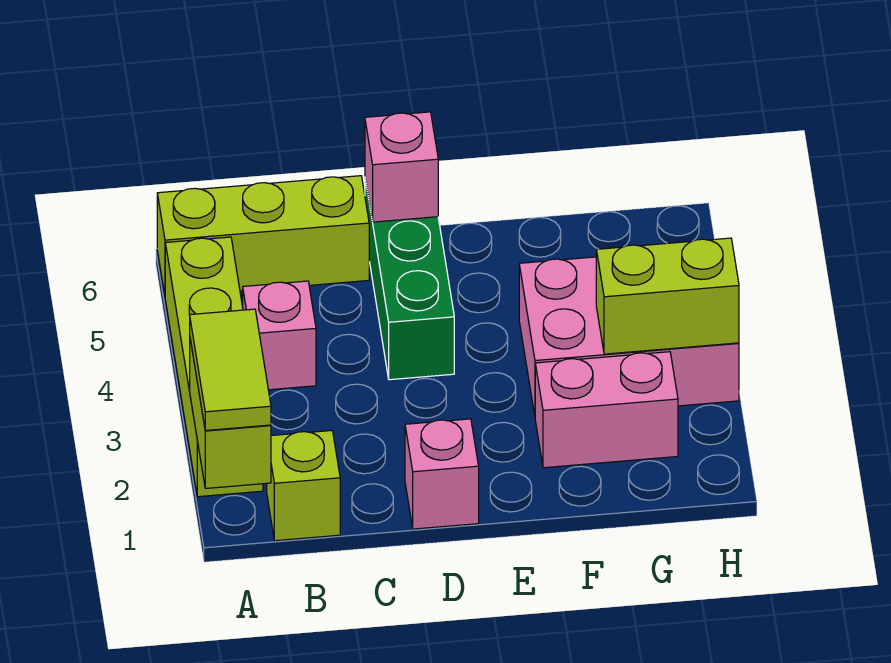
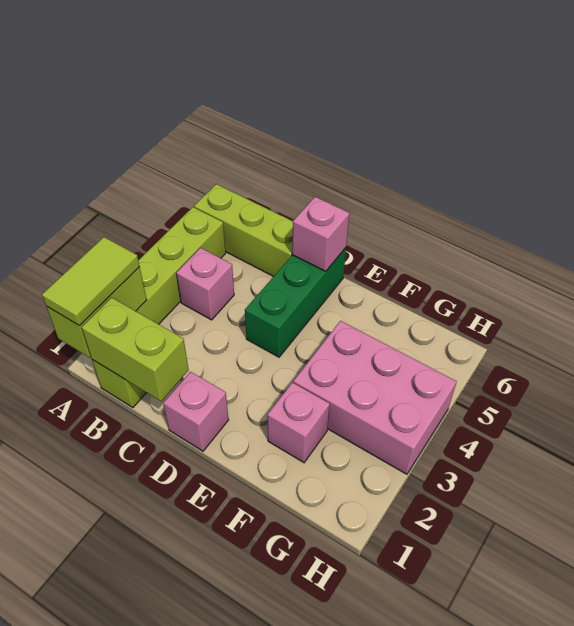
pink 1x2 brick [535,352,678,468] -> pink 1x1 brick [267,382,330,463]
lime 1x2 brick [596,238,739,354] -> lime 1x2 brick moved to [82,298,189,401]

